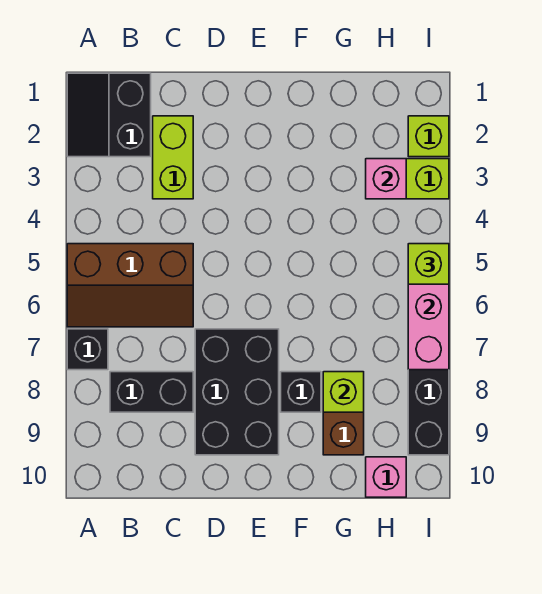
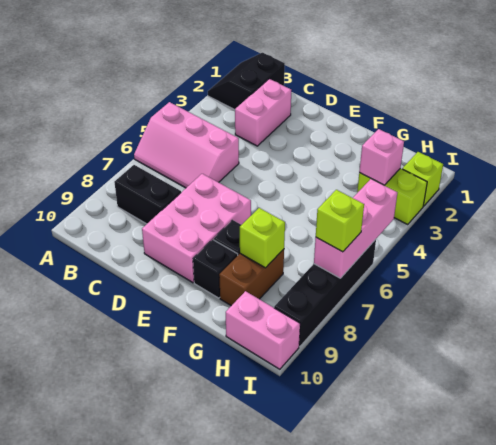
brown 2x3 slope [67,244,193,327] -> pink 2x3 slope [134,102,239,188]
black 1x1 brick [67,329,108,370] -> black 1x1 brick moved to [193,240,238,298]
lime 1x2 brick [153,116,193,199] -> pink 1x2 brick [235,79,291,146]
black 2x3 brick [195,329,279,455] -> pink 2x3 brick [142,174,251,283]
pink 1x1 brick [366,457,406,497] -> pink 1x2 brick [226,291,300,369]
lime 1x1 brick [408,244,449,284] -> lime 1x1 brick moved to [316,190,364,252]

